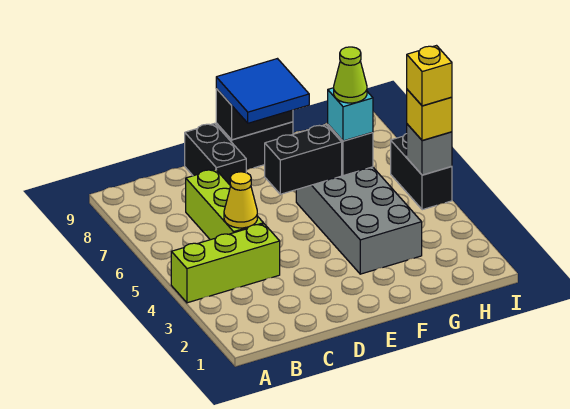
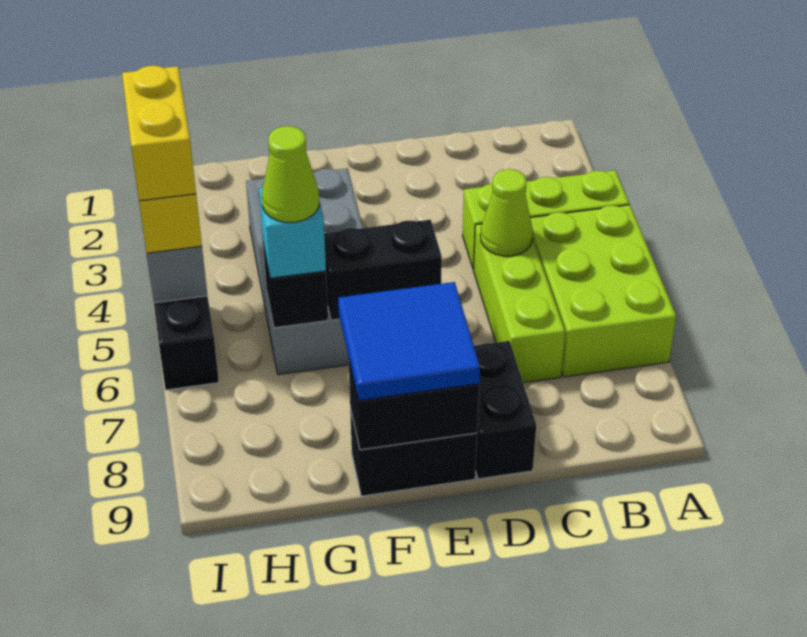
none -> lime 2x3 brick [531,205,676,377]
yellow 1x1 cone [224,172,257,228] -> lime 1x1 cone [480,169,533,256]
yellow 1x1 brick [407,46,452,106] -> yellow 1x2 brick [122,66,196,201]

